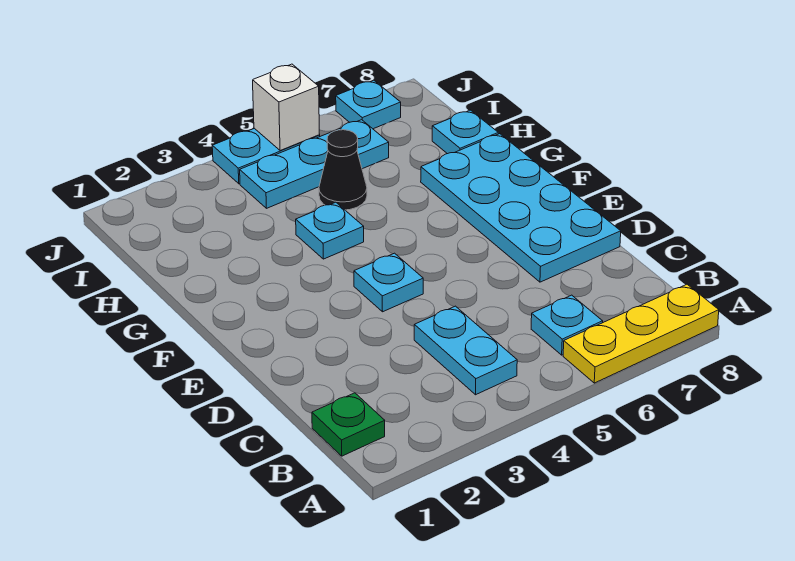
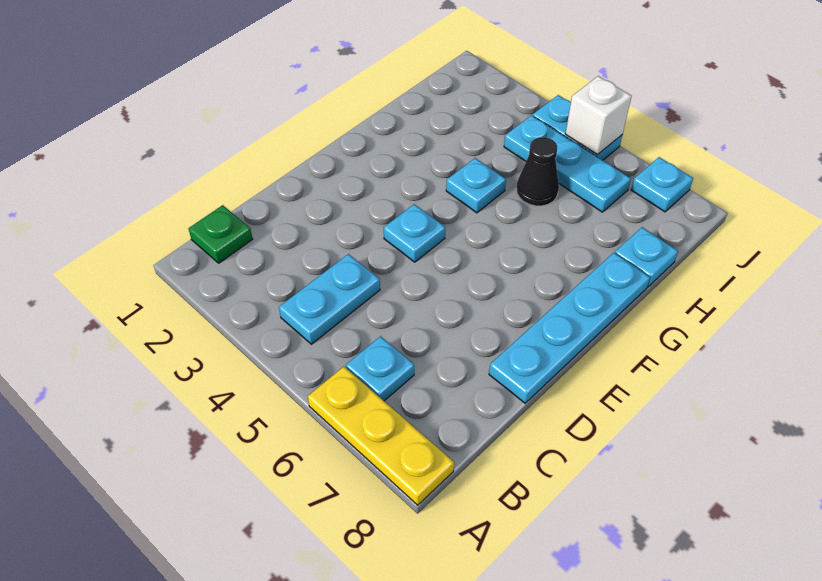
cyan 2x4 plate [421,134,621,282] -> cyan 1x4 plate [489,253,650,403]

